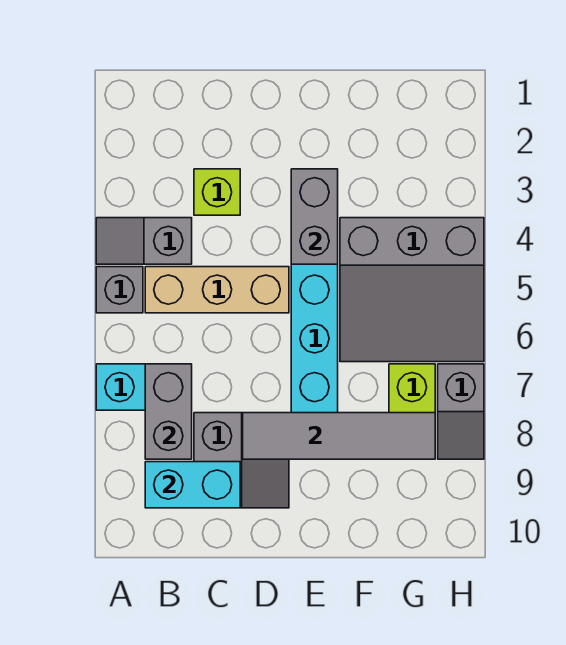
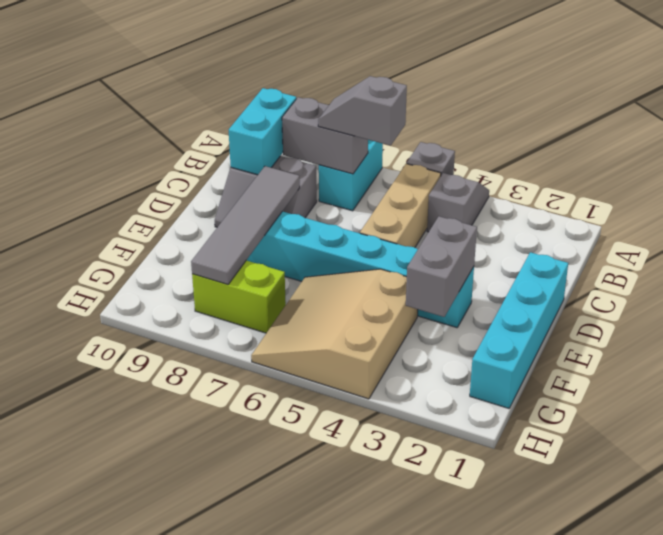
lime 1x1 brick [194,169,240,215] -> none
none -> cyan 1x4 brick [470,252,568,408]
grey 1x2 brick [291,169,338,264] -> grey 1x2 brick turned to [406,216,477,317]
grey 3x3 slope [340,218,484,362] -> tan 3x3 slope [251,269,418,399]
grey 1x2 slope [438,364,484,459] -> grey 1x2 slope moved to [318,76,407,146]

